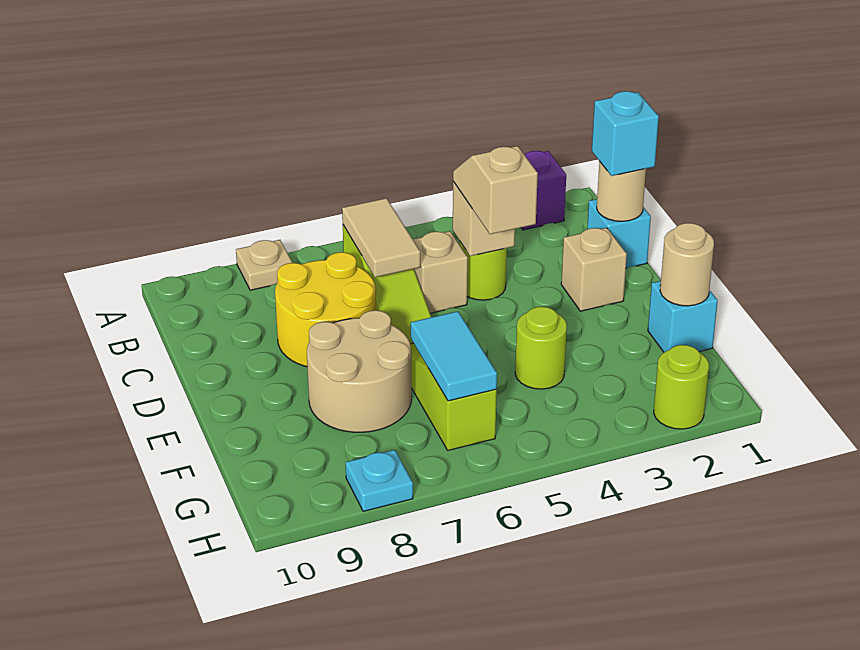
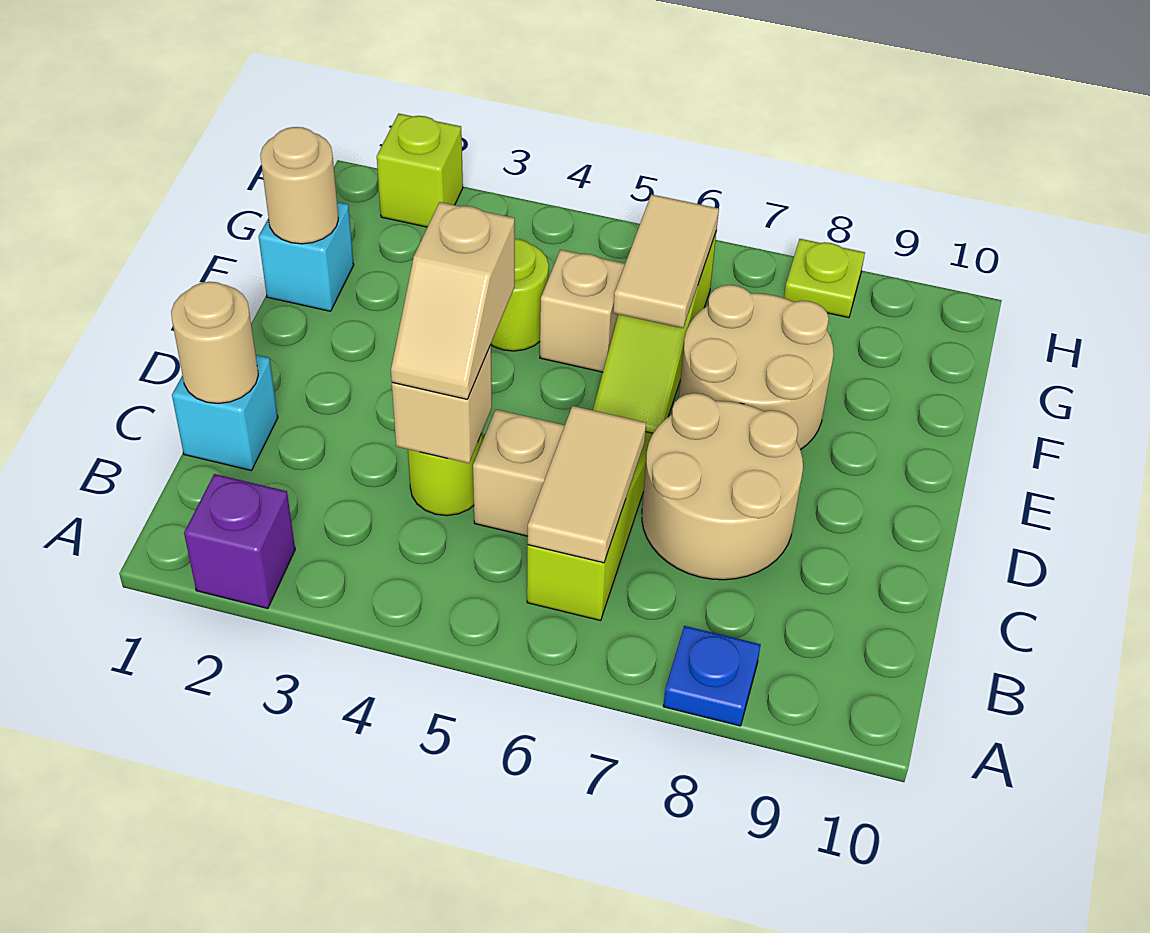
tan 1x1 plate [236,240,293,290] -> blue 1x1 plate [663,626,761,726]
cyan 1x1 brick [592,91,659,176] -> none
yellow 2x2 round brick [275,252,376,367] -> tan 2x2 round brick [642,393,803,580]
tan 1x1 brick [561,228,627,311] -> tan 1x1 brick moved to [540,250,625,372]
cyan 1x2 tile [411,311,497,401] -> tan 1x2 tile [613,194,719,328]
lime 1x1 round brick [654,345,709,429] -> lime 1x1 brick [377,113,463,227]
cyan 1x1 plate [345,450,413,511] -> lime 1x1 plate [784,239,865,318]

